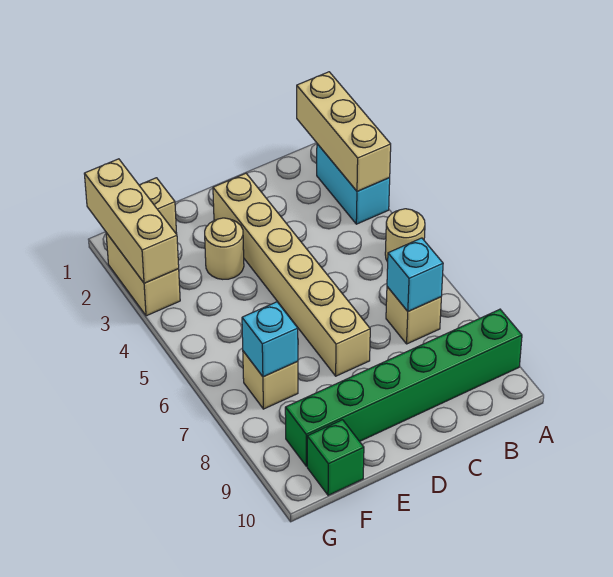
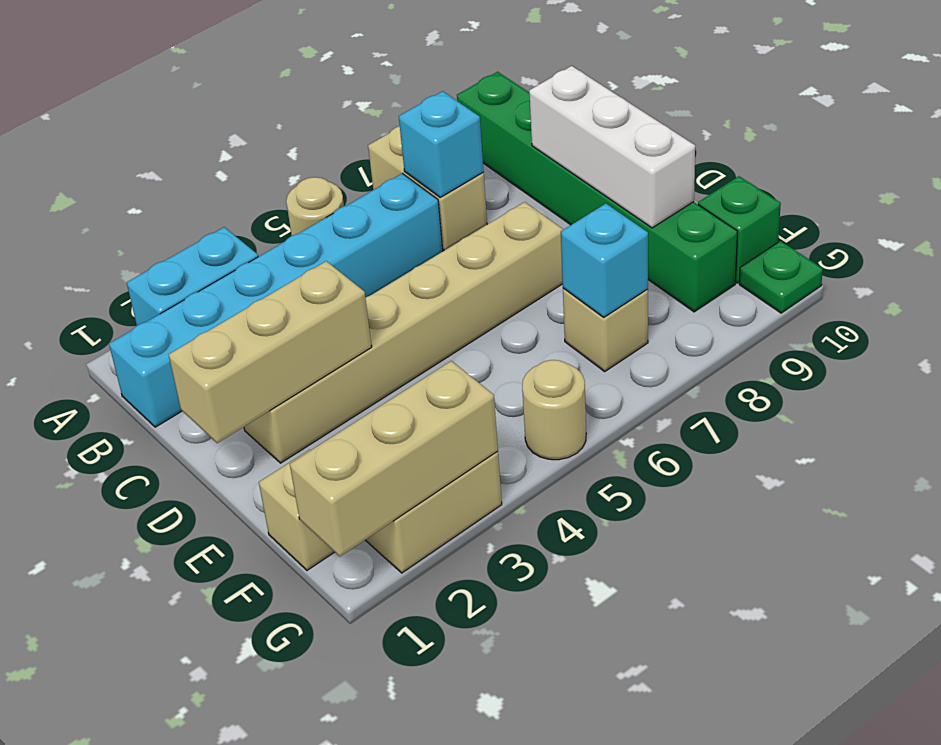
tan 1x3 brick [297,72,391,191] -> tan 1x3 brick moved to [169,261,372,443]
none -> cyan 1x6 brick [109,173,443,427]
tan 1x1 brick [386,287,441,344] -> tan 1x2 brick [368,126,487,250]
none -> white 1x3 brick [529,66,695,228]
tan 1x1 round brick [205,218,244,279] -> tan 1x1 round brick moved to [522,360,586,460]
none -> green 1x1 plate [739,241,823,313]

